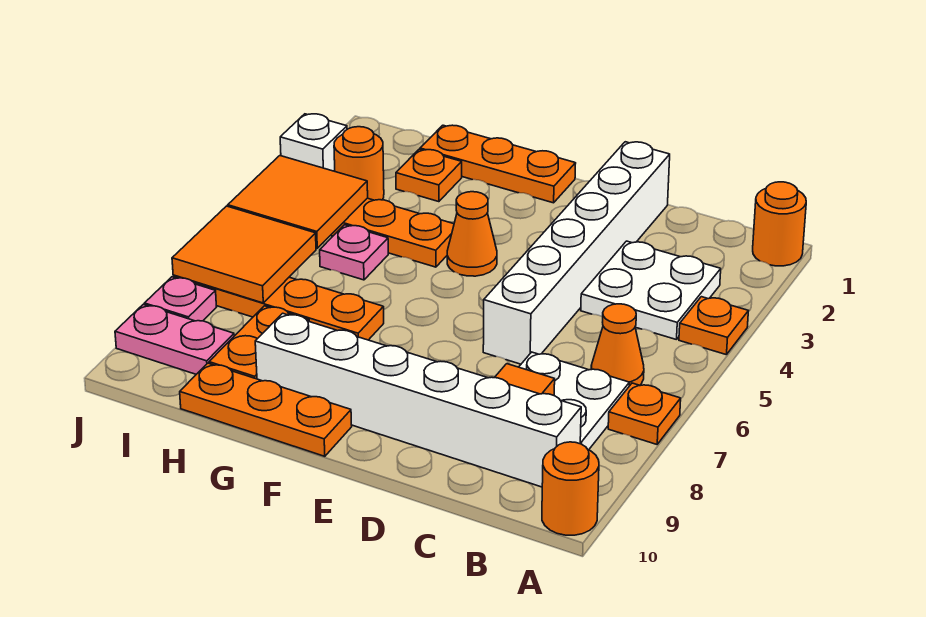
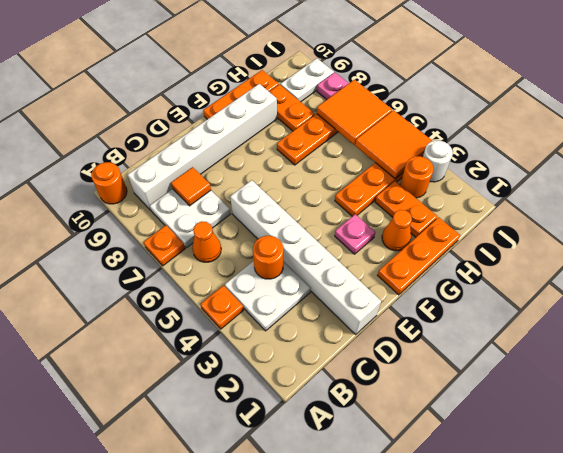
orange 1x1 round brick [753,182,806,266] -> orange 1x1 round brick moved to [253,236,284,279]
orange 1x1 cone [447,192,497,276] -> orange 1x1 cone moved to [382,210,412,251]
orange 1x1 plate [396,149,462,202] -> orange 1x2 plate [375,181,437,237]
pink 1x1 plate [320,225,388,280] -> pink 1x1 plate moved to [335,214,375,254]
pink 1x2 plate [115,305,234,374] -> white 1x2 plate [280,58,334,102]
white 1x1 brick [280,114,347,171] -> white 1x1 round brick [422,140,453,182]

